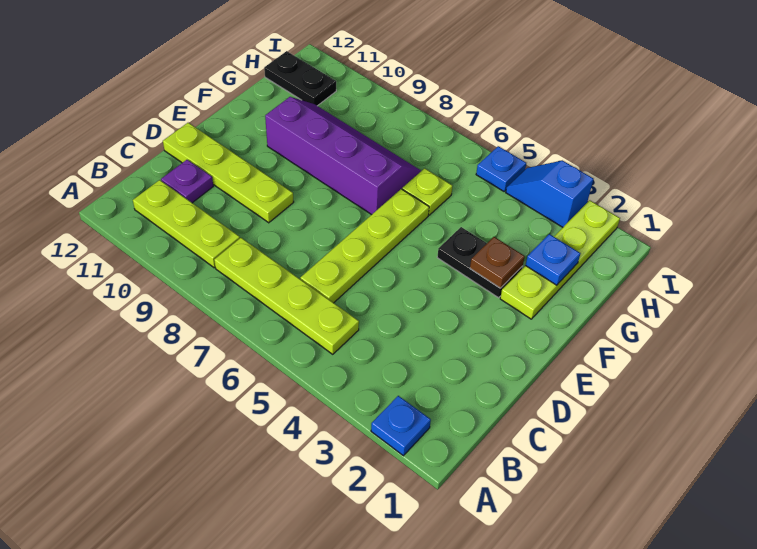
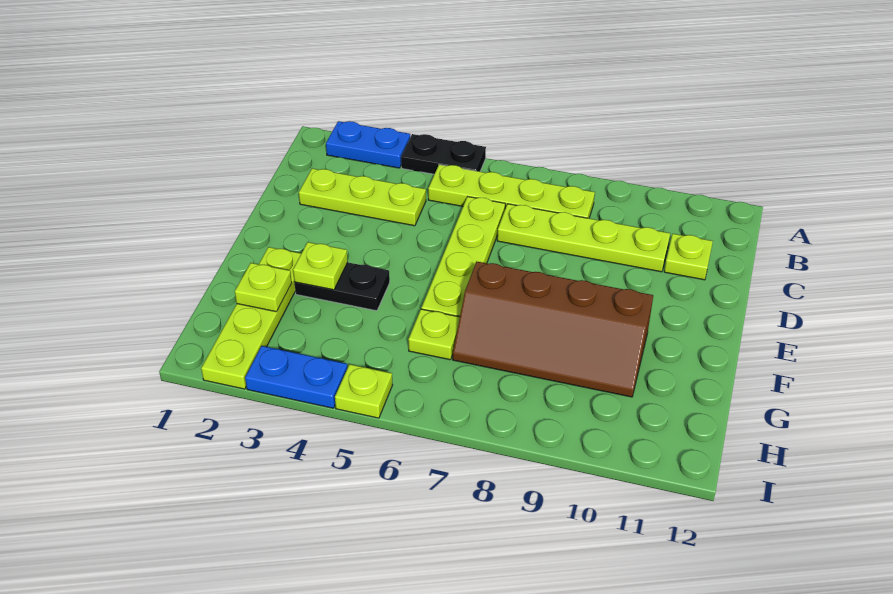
blue 1x1 plate [371,396,431,456] -> blue 1x2 plate [326,121,410,168]
lime 1x3 plate [133,180,240,268] -> lime 1x3 plate moved to [299,168,426,226]
purple 1x1 plate [161,160,213,203] -> lime 1x1 plate [664,234,713,280]
lime 1x4 plate [163,123,294,223] -> lime 1x4 plate moved to [497,204,670,272]
brown 1x1 plate [470,237,525,288] -> lime 1x1 plate [293,242,348,290]
purple 2x4 slope [265,97,421,215] -> brown 2x4 slope [453,262,653,397]
blue 1x1 plate [525,234,580,285] -> lime 1x1 plate [235,263,292,312]
black 1x2 plate [264,51,336,106] -> black 1x2 plate moved to [401,134,486,174]
blue 1x2 slope [506,161,593,227] -> blue 1x2 plate [245,346,347,408]
blue 1x1 plate [476,146,526,191] -> lime 1x1 plate [335,364,392,418]

